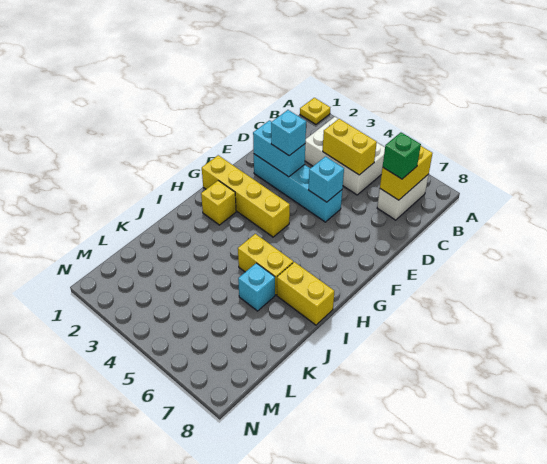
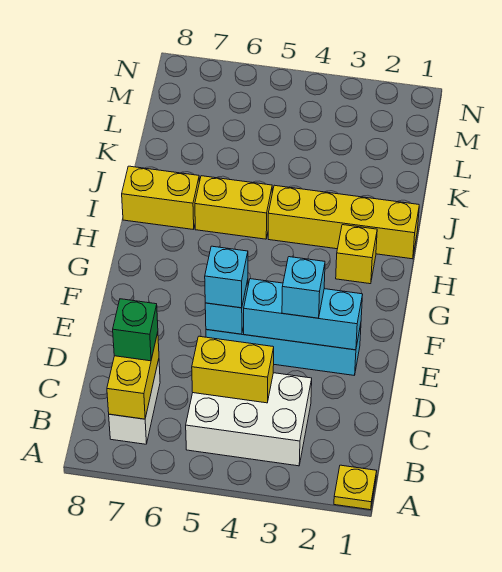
cyan 1x2 brick [253,120,305,177] -> cyan 1x3 brick [244,279,363,350]
yellow 1x4 brick [202,155,290,237] -> yellow 1x4 brick moved to [268,185,419,259]
cyan 1x1 brick [238,263,275,311] -> cyan 1x1 brick moved to [205,246,248,308]

